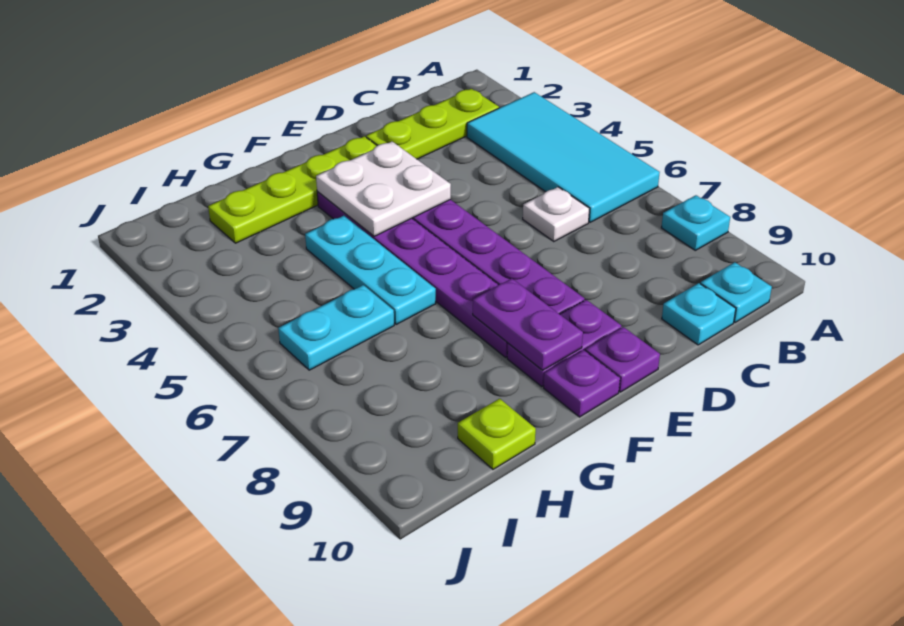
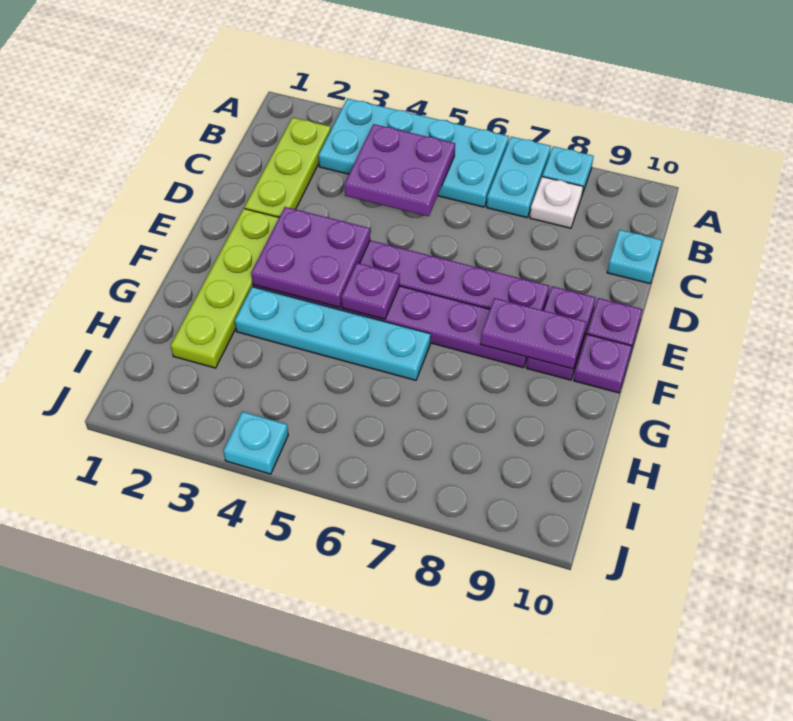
cyan 2x4 tile [467,92,660,222] -> cyan 2x4 plate [318,98,509,207]
none -> purple 2x2 plate [345,124,455,216]
cyan 1x1 plate [700,262,772,323] -> cyan 1x1 plate moved to [224,412,288,474]
white 1x1 plate [523,187,589,242] -> white 1x1 plate moved to [530,177,583,228]
white 2x2 plate [316,142,451,236] -> purple 2x2 plate [251,207,370,307]
none -> purple 1x1 plate [341,263,400,319]
cyan 1x3 plate [305,216,436,324] -> cyan 1x4 plate [235,287,431,380]
cyan 1x2 plate [278,285,394,370] -> cyan 1x2 plate moved to [487,137,551,218]
lime 1x1 plate [458,399,536,469] -> none

